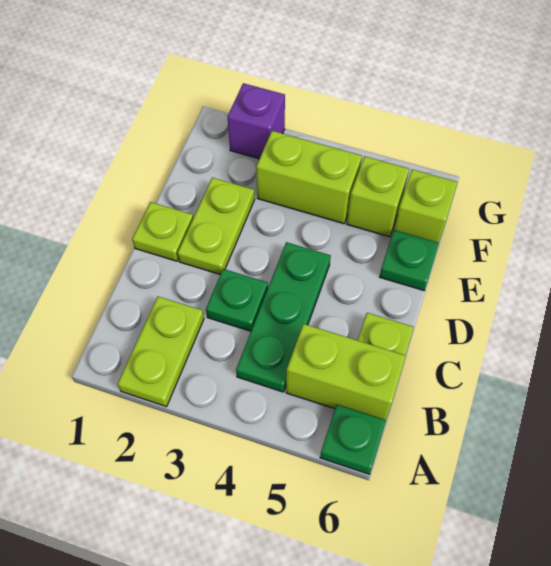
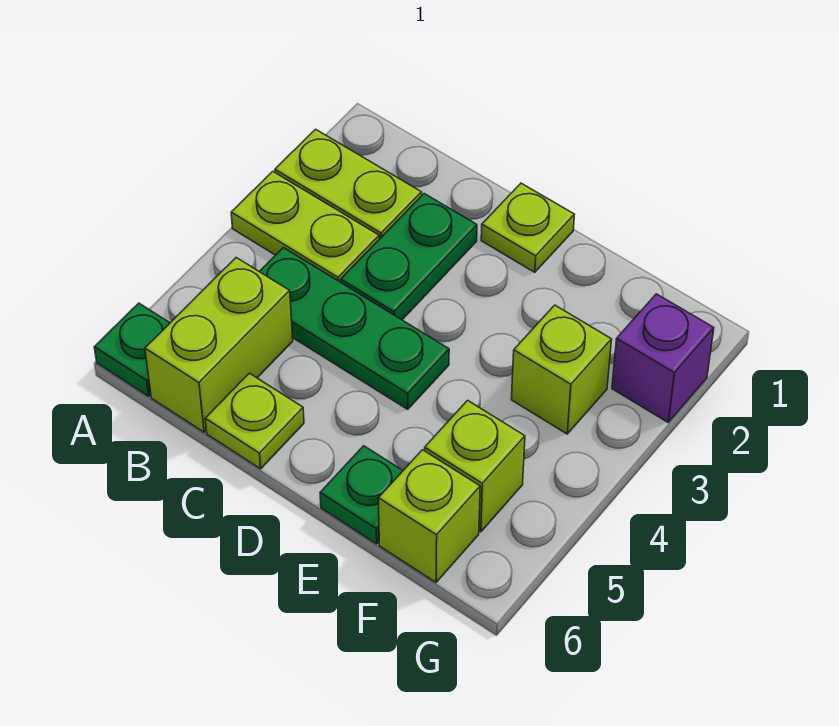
green 1x1 plate [206,269,268,331] -> green 1x2 plate [341,194,477,320]
lime 1x2 plate [178,178,255,274] -> lime 1x2 plate moved to [231,171,379,282]
lime 1x2 brick [256,131,362,224] -> lime 1x1 brick [511,305,612,434]

